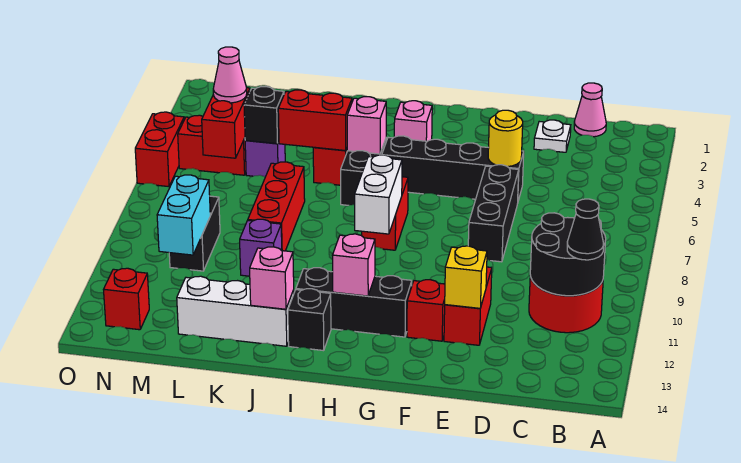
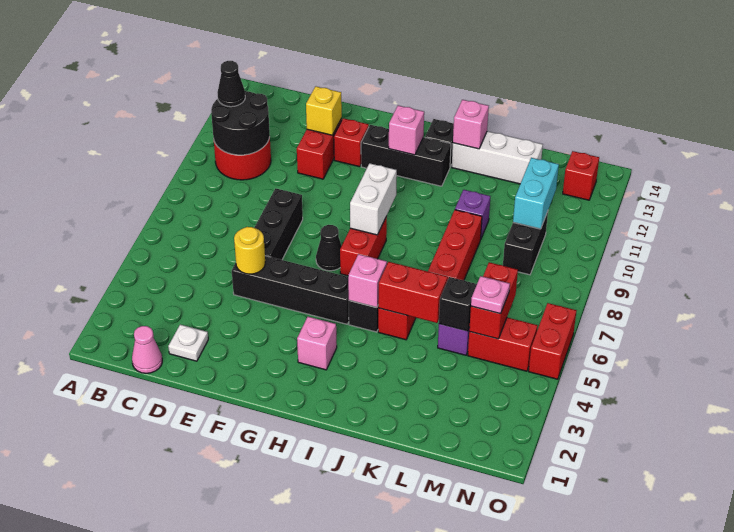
none -> black 1x1 cone [316,225,341,271]
pink 1x1 cone [213,47,247,103] -> pink 1x1 plate [471,276,510,314]

